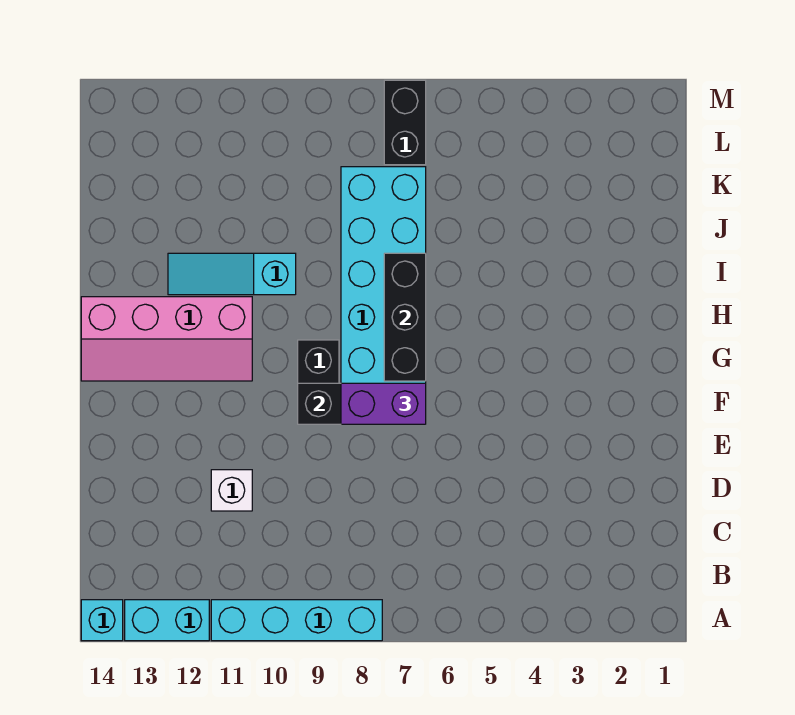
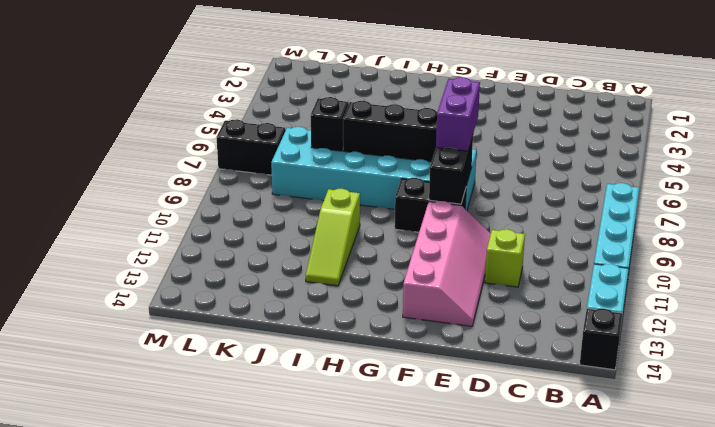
cyan 1x1 brick [81,600,123,641] -> black 1x1 brick [580,308,622,370]
white 1x1 brick [211,470,252,511] -> lime 1x1 brick [485,229,525,287]
pink 2x4 slope [81,297,252,381] -> pink 2x4 slope moved to [403,201,491,326]
cyan 1x3 slope [168,253,296,295] -> lime 1x3 slope [306,189,360,286]
none -> black 1x1 brick [311,97,348,151]

